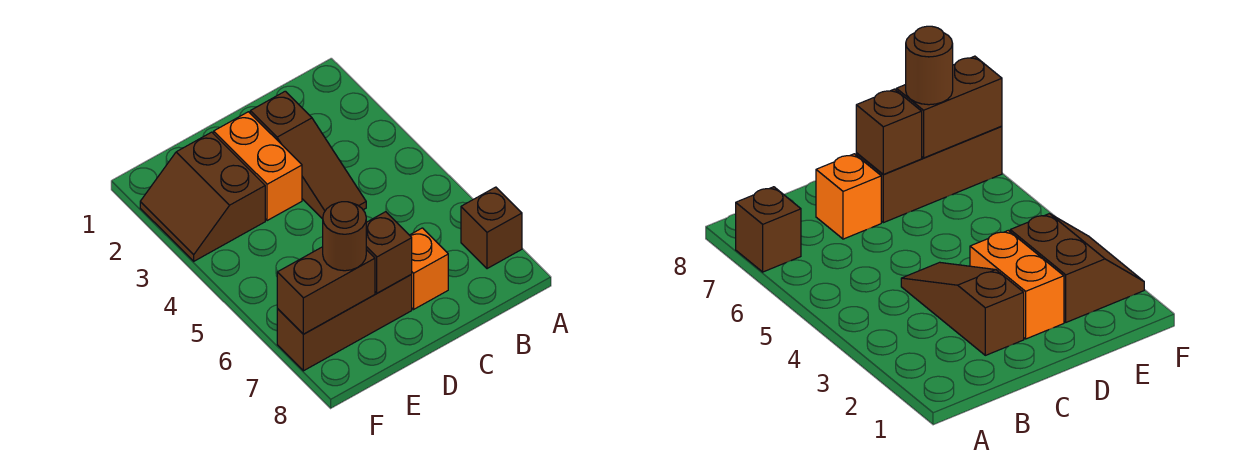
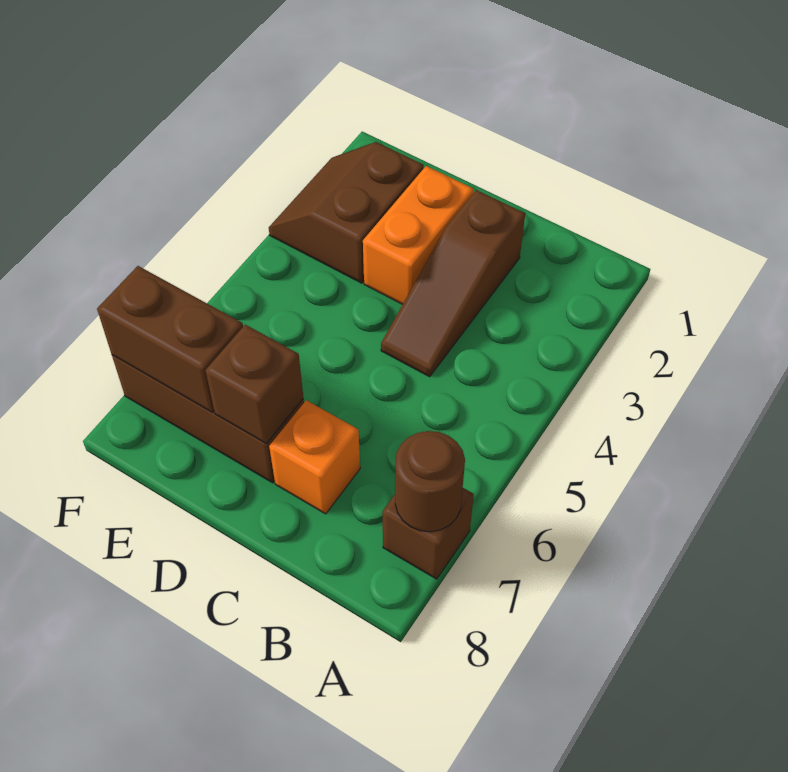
brown 1x1 round brick [323,202,366,271] -> brown 1x1 round brick moved to [395,431,465,532]

